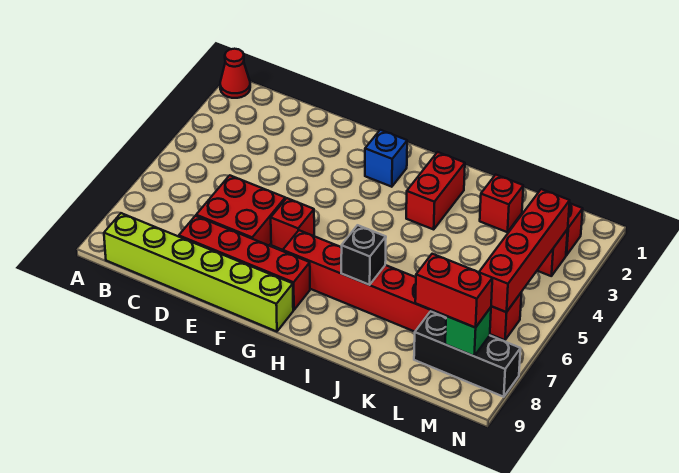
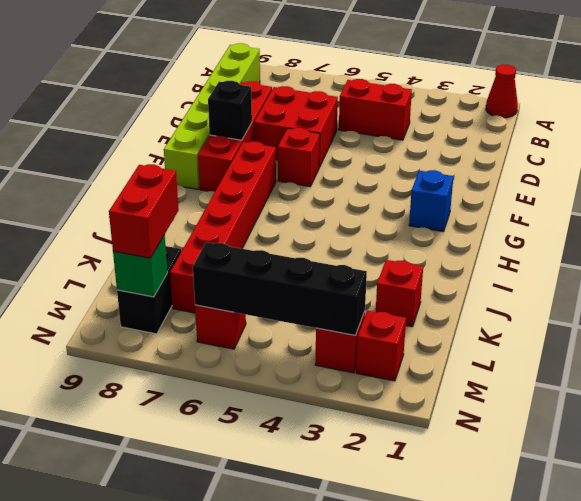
red 1x2 brick [406,152,465,229] -> red 1x2 brick moved to [339,79,412,140]
black 1x1 brick [341,225,386,285] -> black 1x1 brick moved to [208,81,252,140]
black 1x3 brick [414,311,521,397] -> black 1x2 brick [117,245,181,334]
red 1x4 brick [479,189,570,312] -> black 1x4 brick [193,242,367,335]

